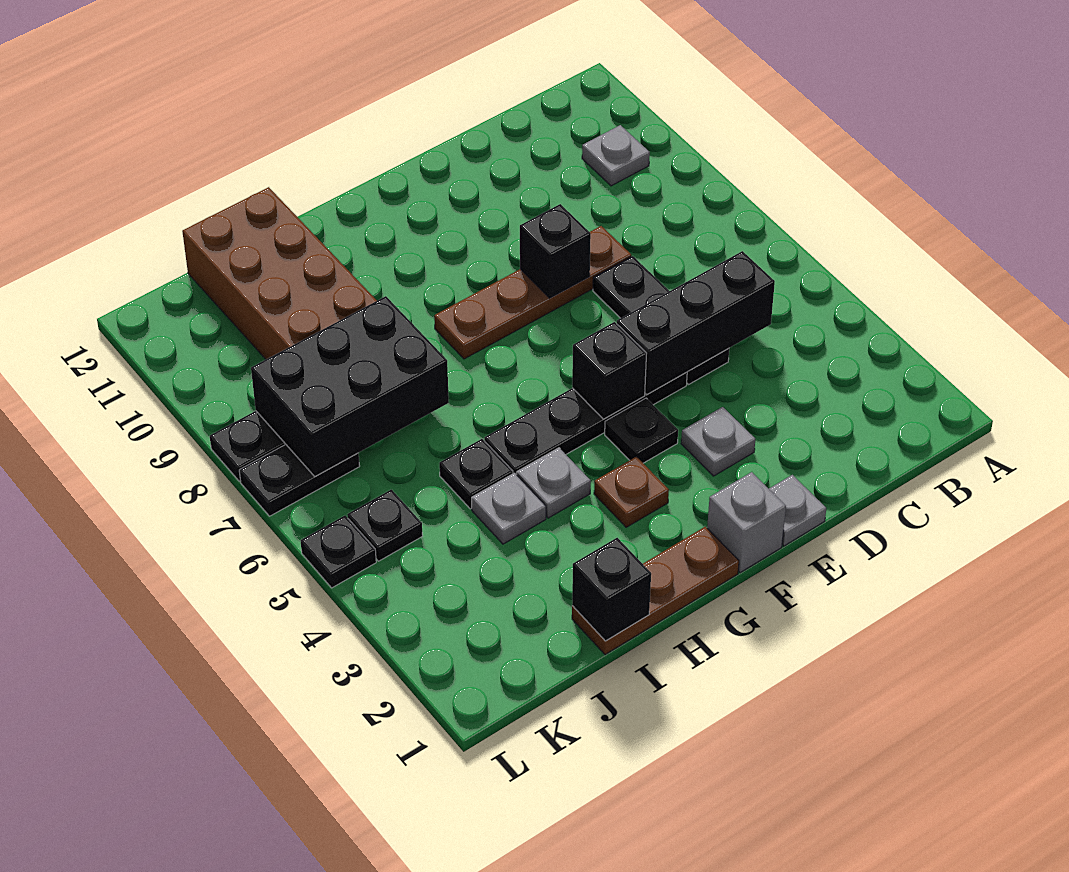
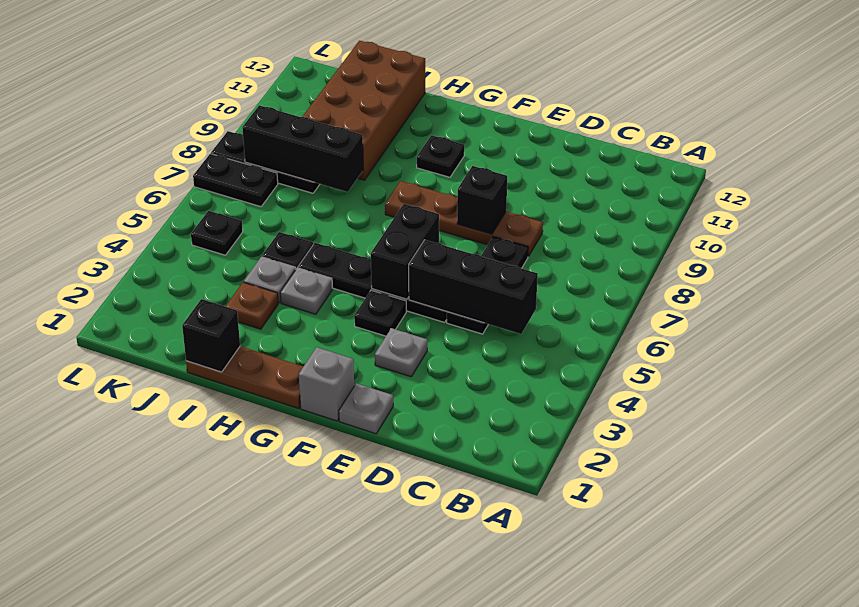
grey 1x1 plate [582,125,650,186] -> none
black 1x1 brick [572,322,647,419] -> black 1x2 brick [371,204,439,299]
brown 1x1 plate [594,457,669,527] -> brown 1x1 plate moved to [225,282,278,329]
black 2x3 brick [251,296,449,477] -> black 1x3 brick [242,105,363,192]
black 1x1 plate [301,516,376,588] -> black 1x1 plate moved to [417,135,465,177]

